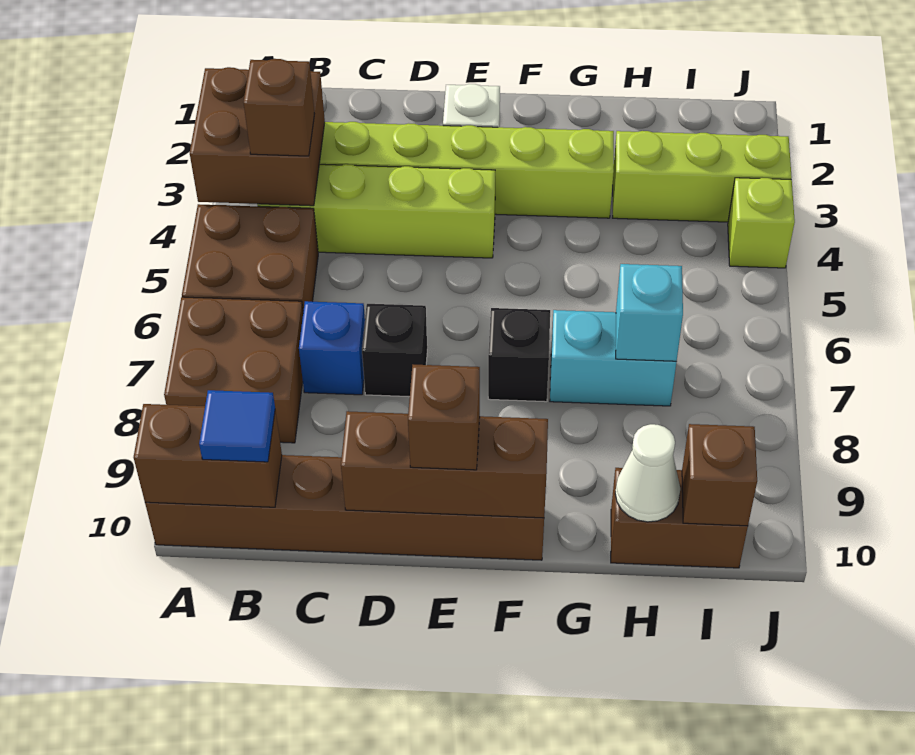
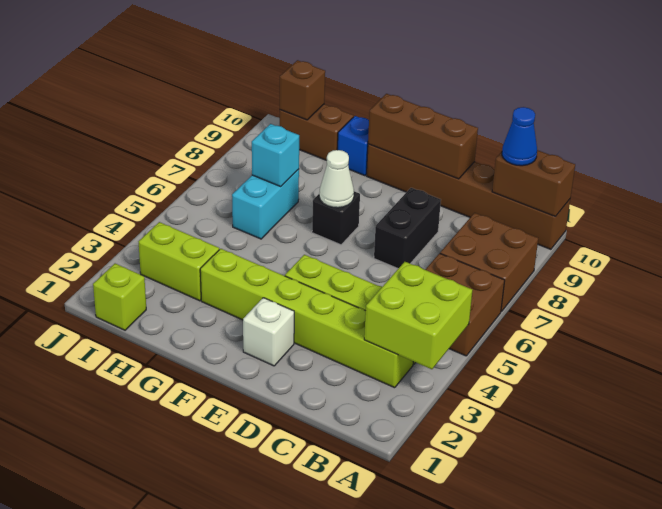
brown 2x2 brick [190,67,325,206] -> lime 2x2 brick [364,262,472,369]
brown 1x1 brick [243,59,315,156] -> none
blue 1x1 tile [199,390,275,462] -> blue 1x1 cone [502,107,537,166]
blue 1x1 brick [299,301,365,395] -> blue 1x1 brick moved to [338,116,369,176]
black 1x1 brick [362,304,427,397] -> black 1x2 brick [374,188,441,269]
brown 1x1 brick [408,365,480,470] -> none
cyan 1x2 brick [550,310,676,406] -> cyan 1x2 brick turned to [232,169,299,239]
lime 1x3 brick [613,131,792,222] -> lime 1x2 brick [139,222,219,301]
white 1x1 cone [615,424,680,522] -> white 1x1 cone moved to [319,150,354,208]
lime 1x1 brick [728,178,795,268] -> lime 1x1 brick moved to [93,264,146,330]

